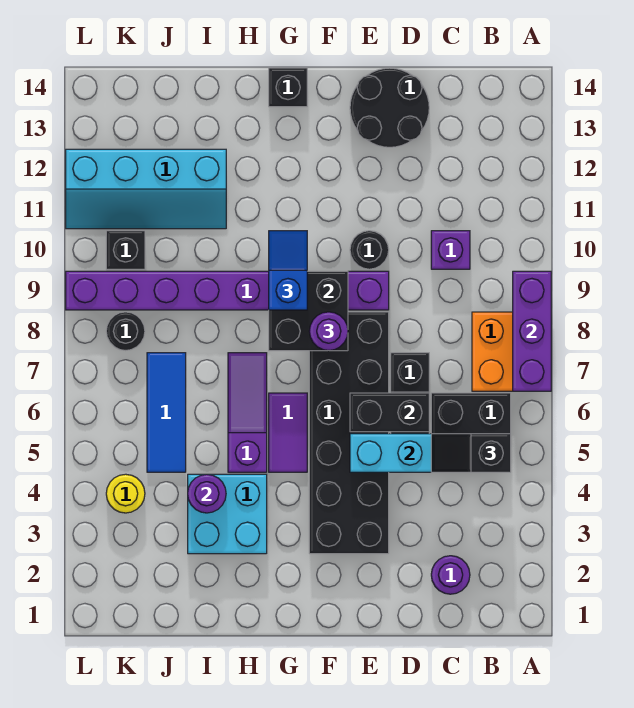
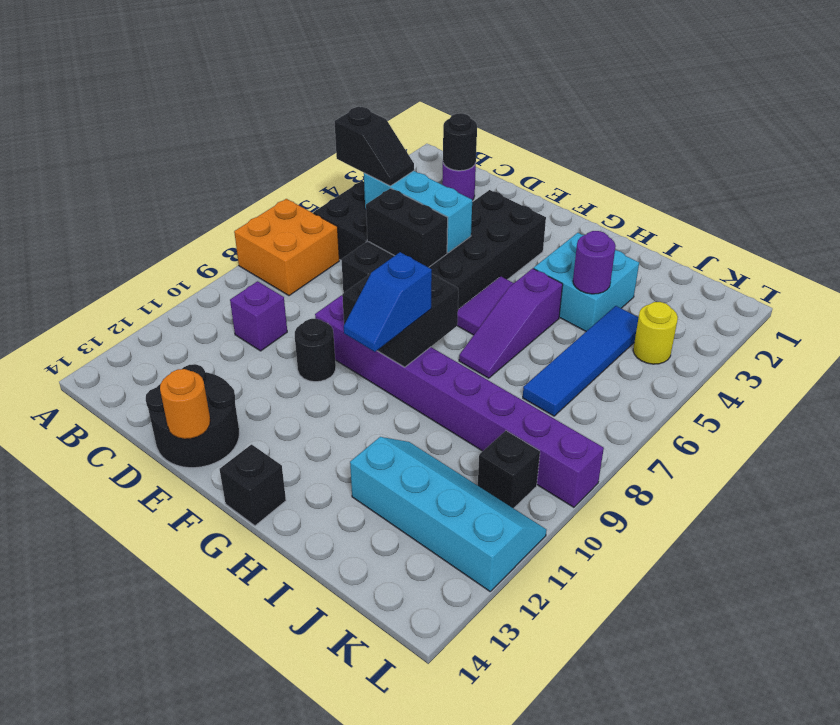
purple 1x3 brick [513,271,551,391] -> none
none -> orange 1x1 round brick [160,369,210,439]
purple 1x1 round brick [309,312,348,351] -> none
blue 1x3 tile [147,353,186,472] -> blue 1x4 tile [523,306,639,416]
black 1x1 round brick [106,312,145,351] -> black 1x1 round brick moved to [443,113,477,171]

